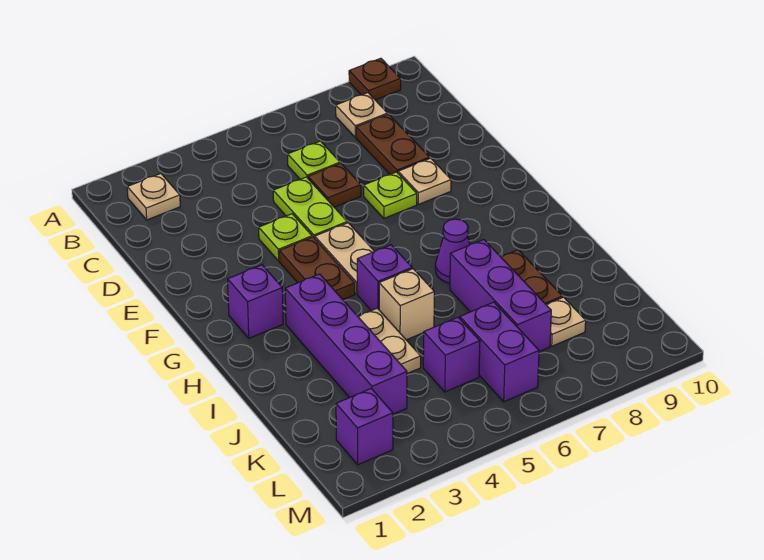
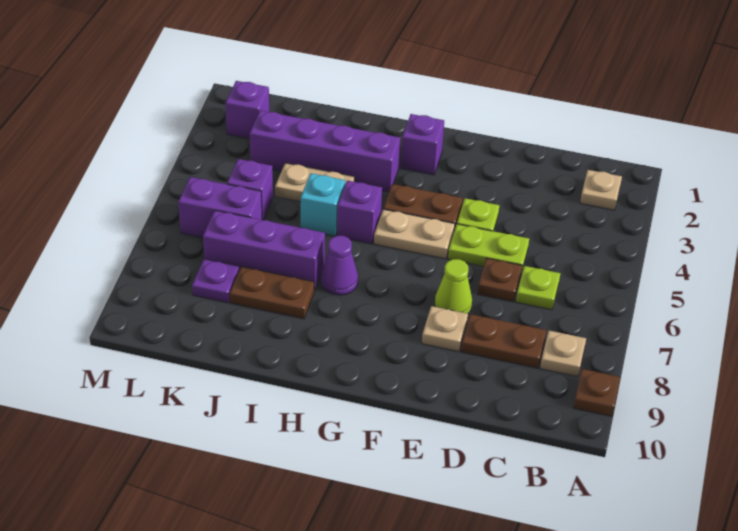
lime 1x1 plate [364,172,417,218] -> lime 1x1 cone [435,259,472,314]
tan 1x1 brick [379,269,434,340] -> cyan 1x1 brick [301,173,345,236]
tan 1x1 plate [546,297,586,346] -> purple 1x1 plate [192,259,239,303]

